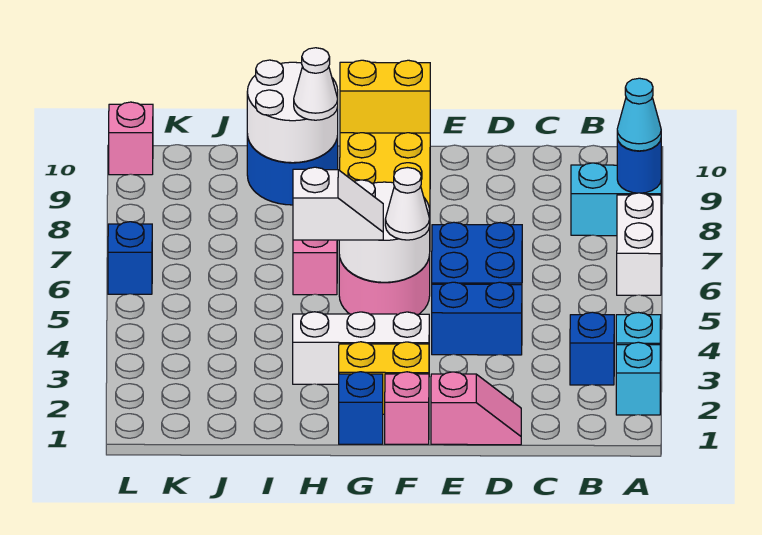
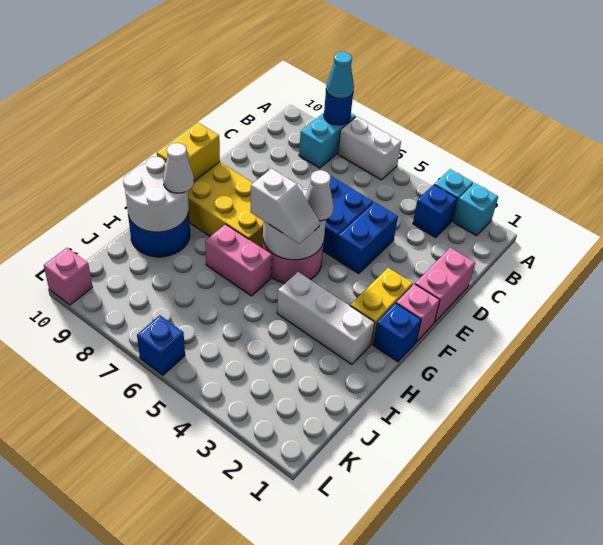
pink 1x2 slope [431,372,521,445] -> pink 1x2 brick [415,248,475,322]
white 1x3 brick [293,312,429,384] -> white 1x3 brick turned to [277,272,375,364]
white 1x2 slope [293,167,383,240] -> white 1x2 slope turned to [250,169,320,244]

